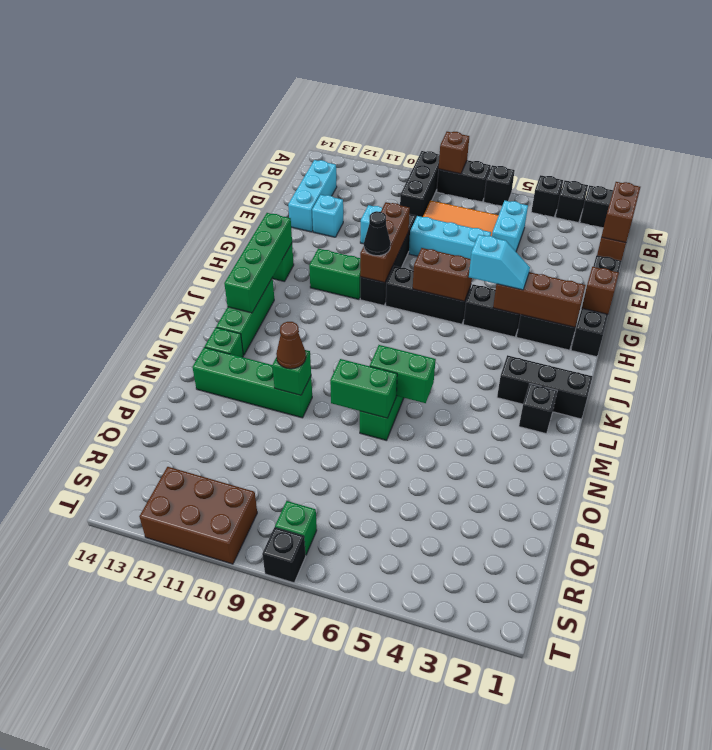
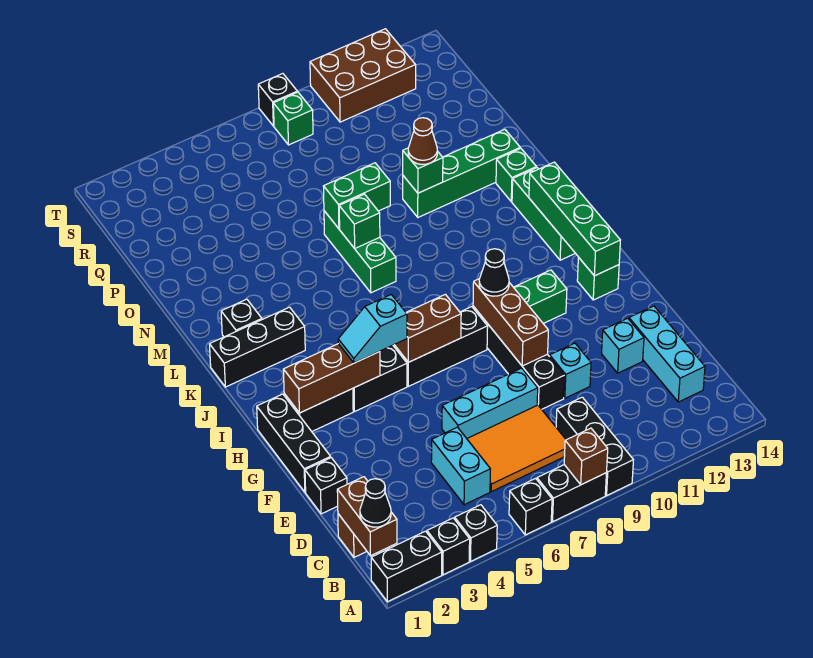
none -> black 1x1 cone [360,479,391,527]
brown 1x1 brick [582,267,619,314] -> none
green 1x2 brick [370,345,436,403] -> green 1x1 brick [339,194,380,248]

